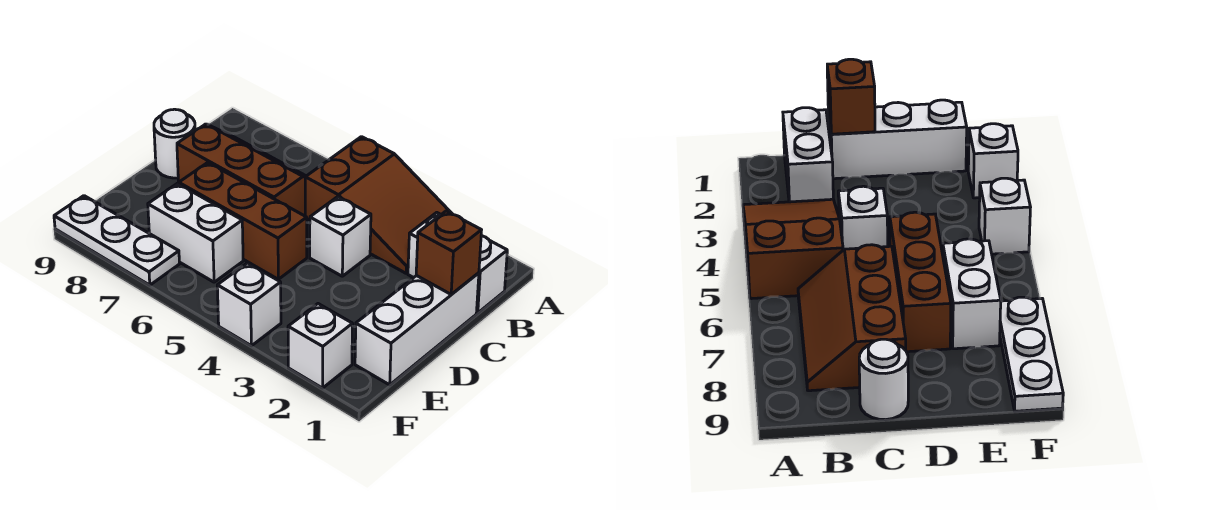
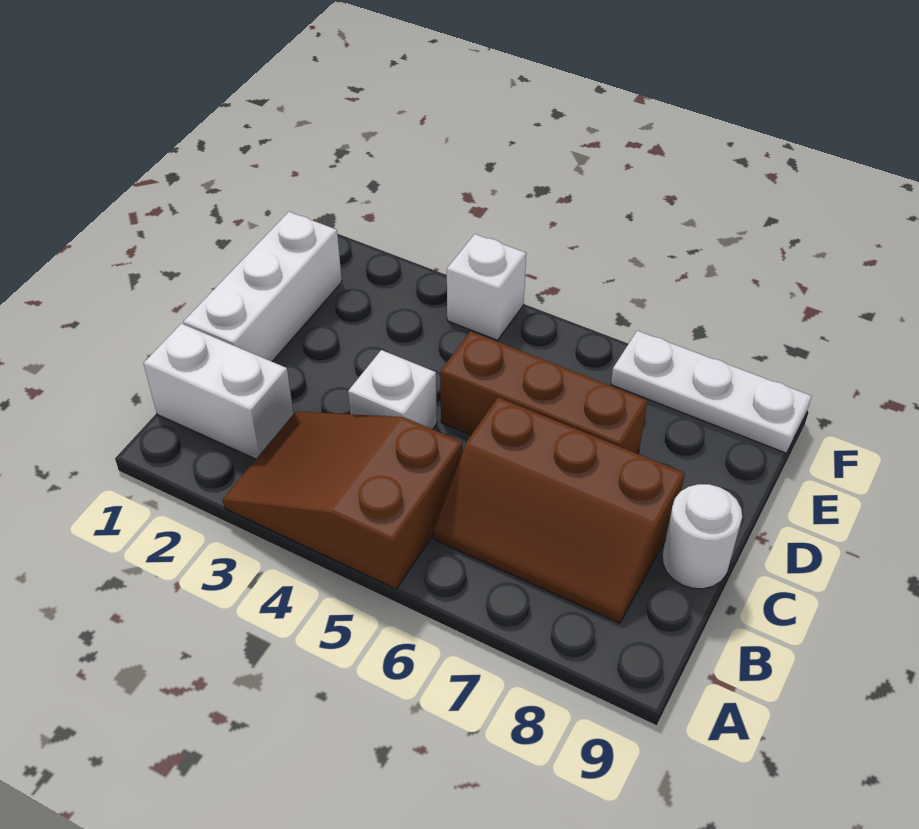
brown 1x1 brick [416,211,481,294] -> none
white 1x2 brick [148,183,243,282] -> none
white 1x1 brick [288,304,353,388] -> none

